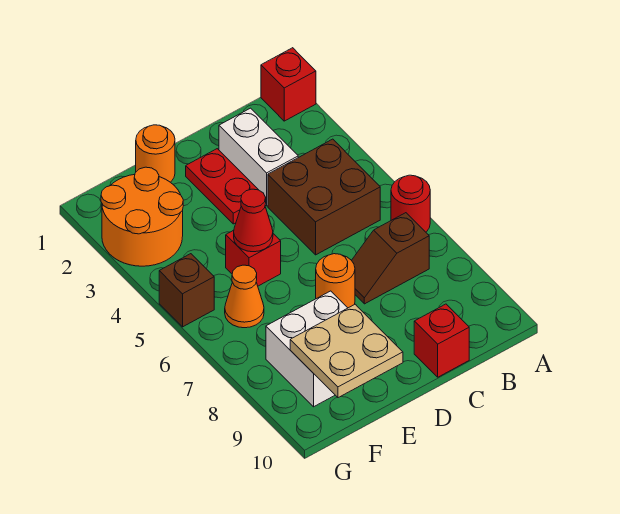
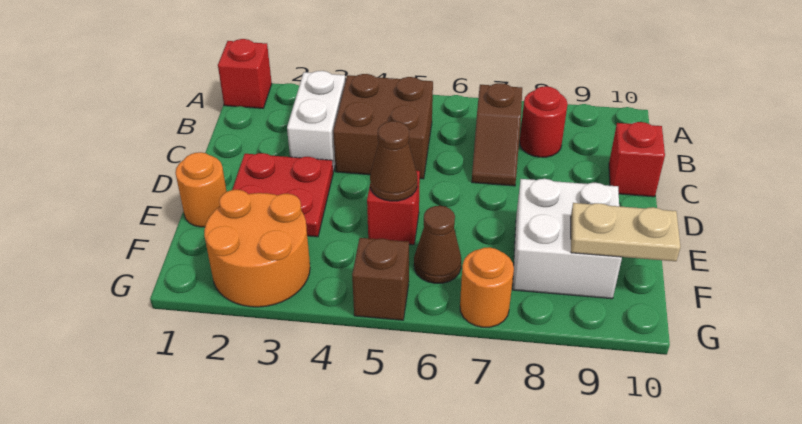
red 1x1 round brick [391,175,430,232] -> red 1x1 round brick moved to [520,86,568,157]
white 1x2 brick [219,108,298,206] -> white 1x2 brick turned to [287,71,345,172]
red 1x2 plate [186,149,258,224] -> red 2x2 plate [232,153,333,237]
orange 1x1 round brick [316,254,355,308] -> orange 1x1 round brick moved to [460,247,514,327]
red 1x1 cone [234,189,273,252] -> brown 1x1 cone [370,121,417,201]
tan 2x2 plate [290,304,403,398] -> tan 1x2 plate [571,203,681,261]
orange 1x1 cone [225,265,264,328] -> brown 1x1 cone [414,206,461,283]

